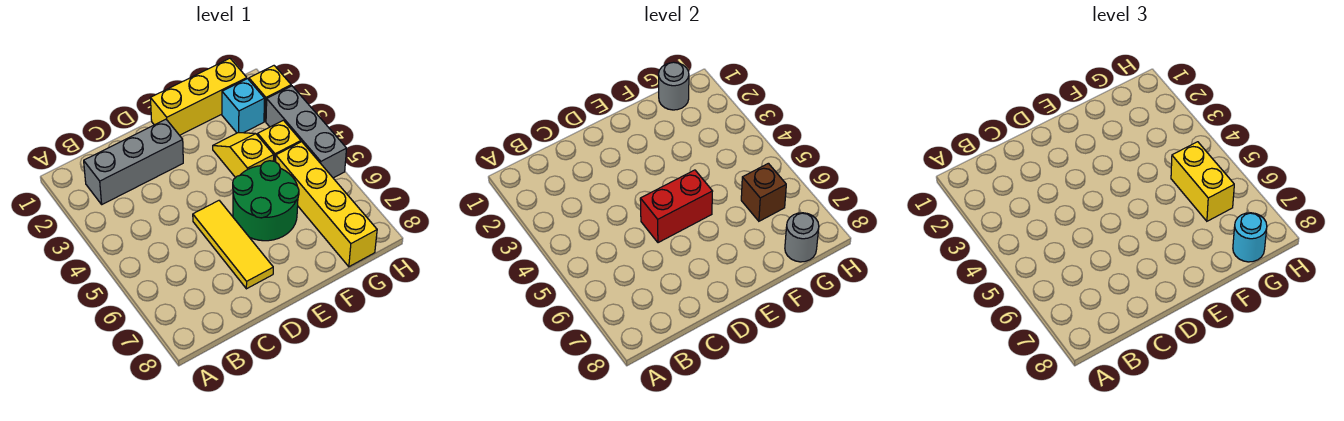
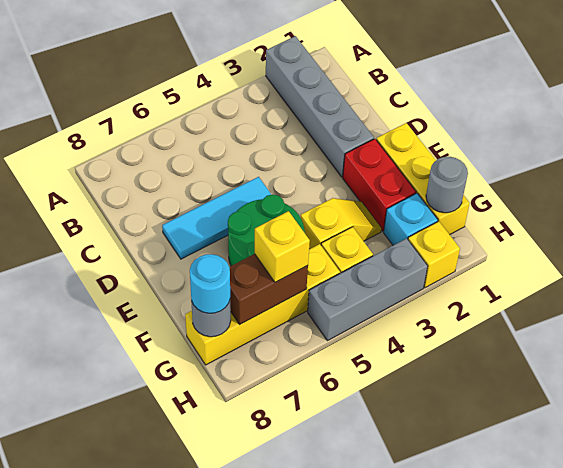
grey 1x3 brick [84,119,183,204] -> grey 1x4 brick [266,36,374,177]
yellow 1x3 tile [193,201,273,289] -> cyan 1x3 tile [162,177,272,259]
red 1x2 brick [640,170,713,243] -> red 1x2 brick moved to [343,139,416,231]
yellow 1x2 brick [1171,142,1234,221] -> yellow 1x1 brick [255,211,310,282]
brown 1x1 brick [741,163,786,221] -> brown 1x2 brick [230,254,308,324]

